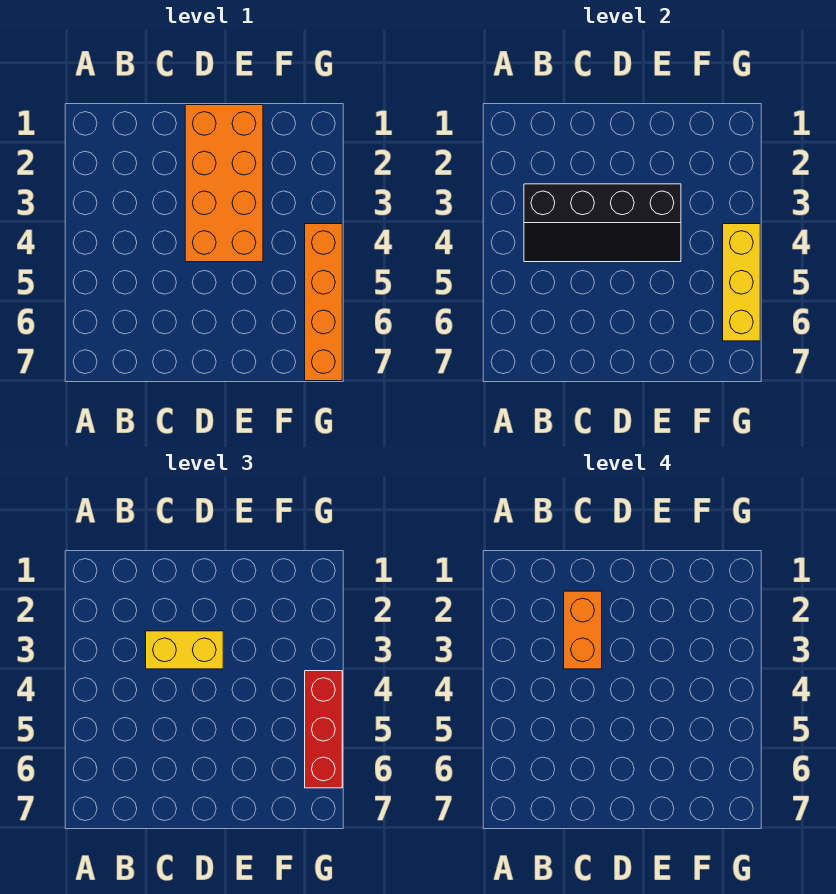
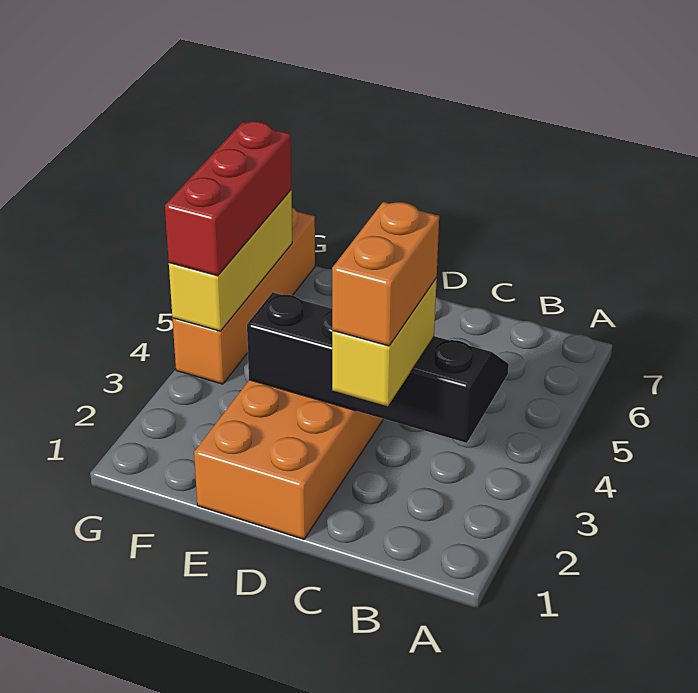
yellow 1x2 brick [146,631,223,669] -> yellow 1x2 brick turned to [332,278,437,406]

